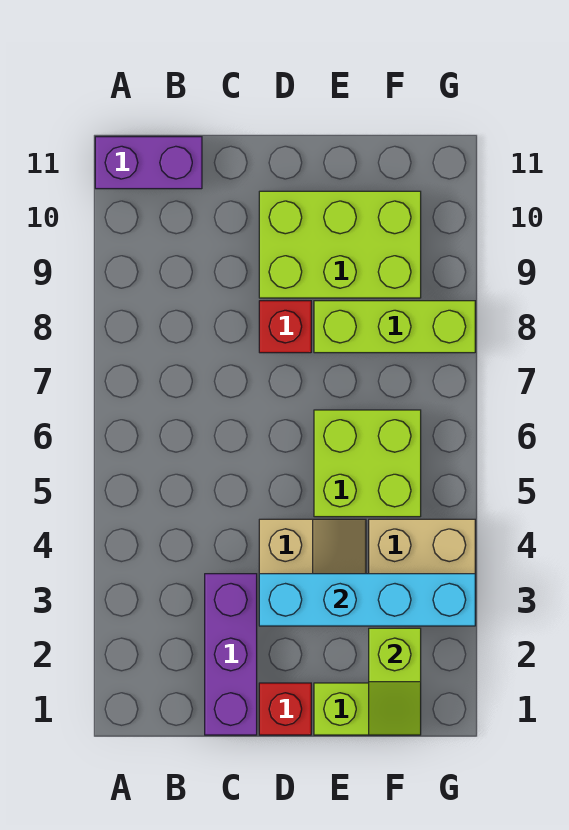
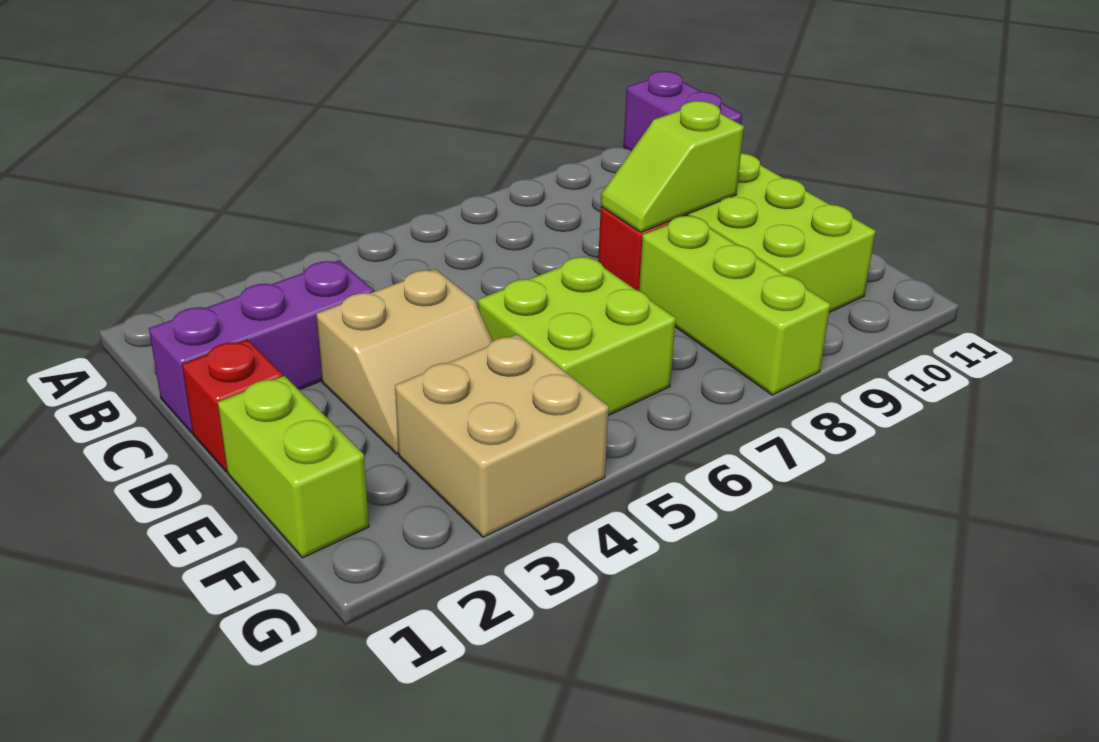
cyan 1x4 brick [259,574,475,626] -> none
lime 1x2 slope [369,628,421,735] -> lime 1x2 slope moved to [601,101,744,232]

